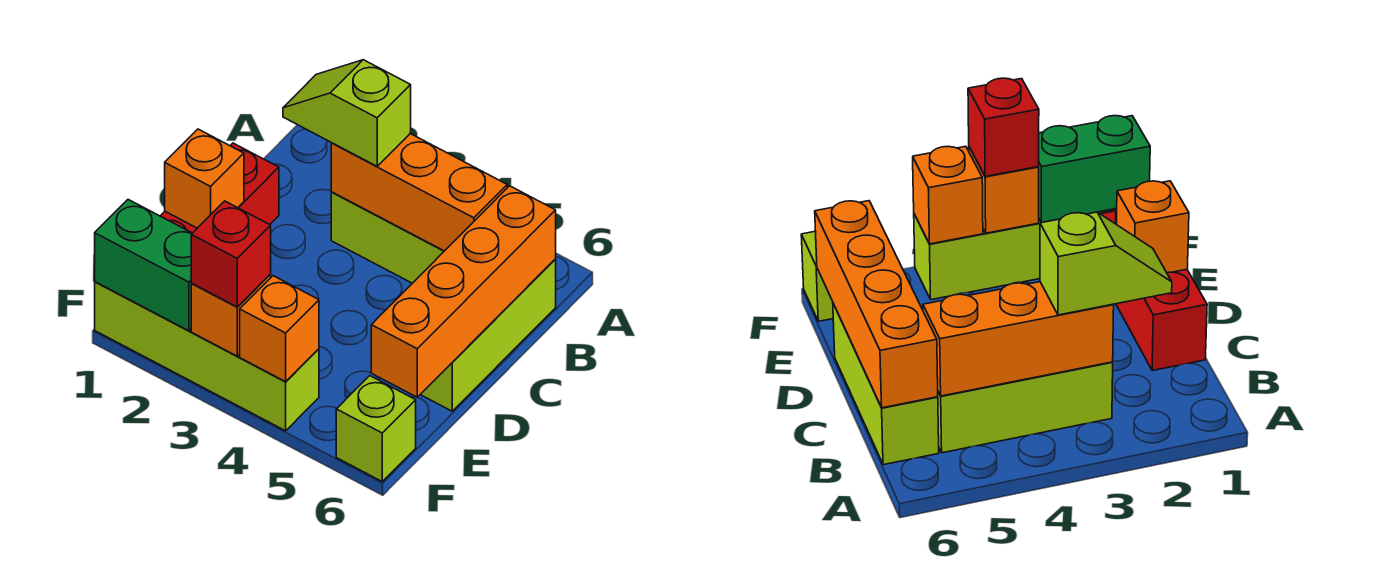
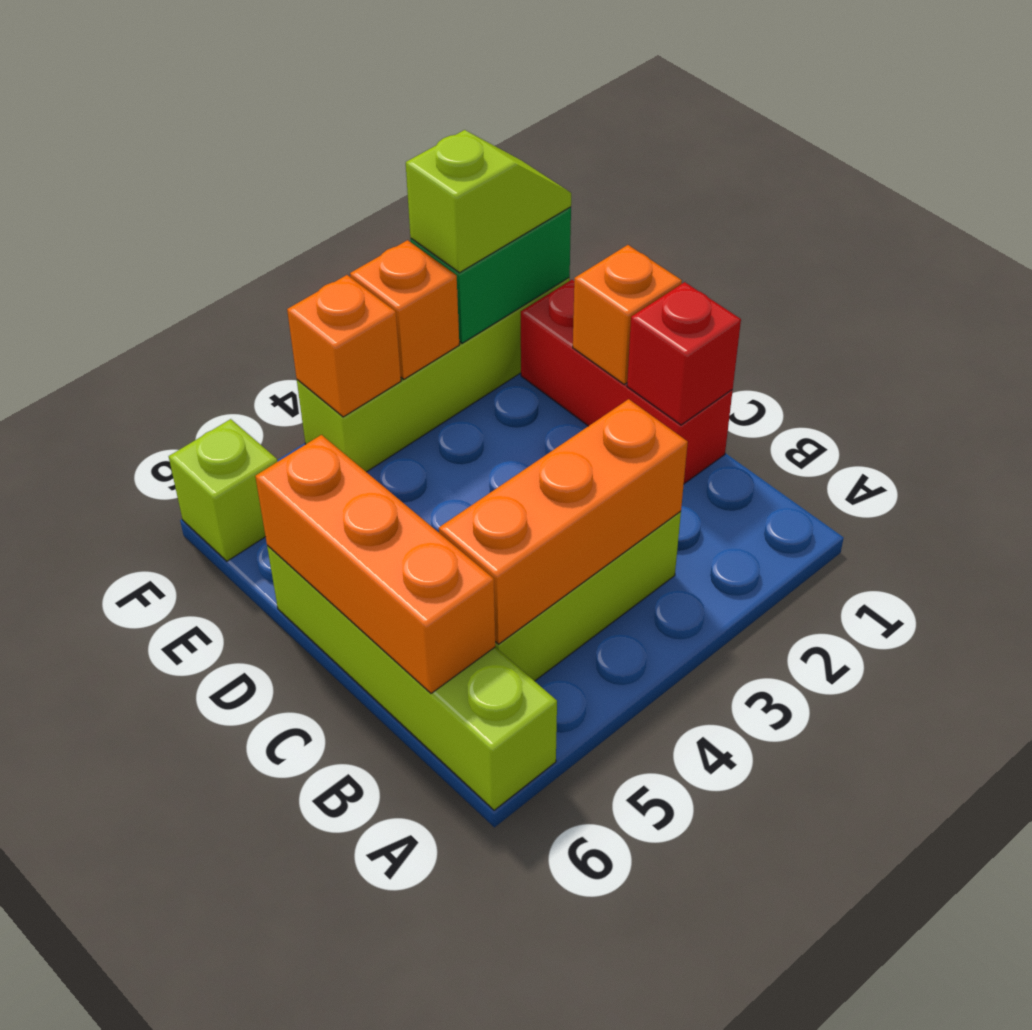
lime 1x2 slope [283,60,411,166] -> lime 1x2 slope moved to [406,130,571,273]
lime 1x3 brick [420,259,556,411] -> lime 1x4 brick [267,545,557,810]
orange 1x4 brick [371,186,556,397] -> orange 1x3 brick [255,435,495,693]
red 1x1 brick [191,201,271,307] -> red 1x1 brick moved to [627,282,741,425]

